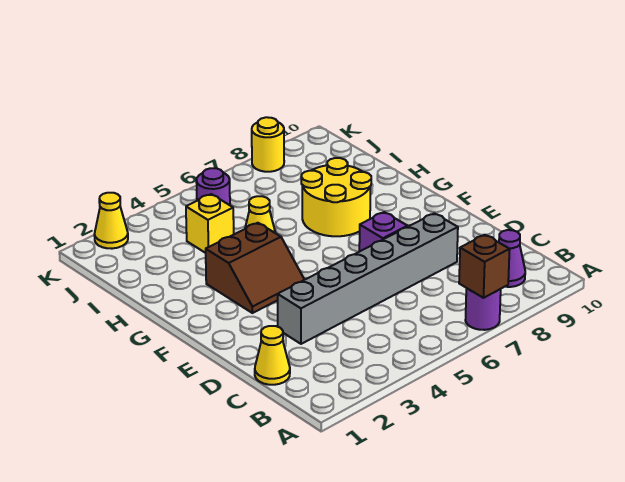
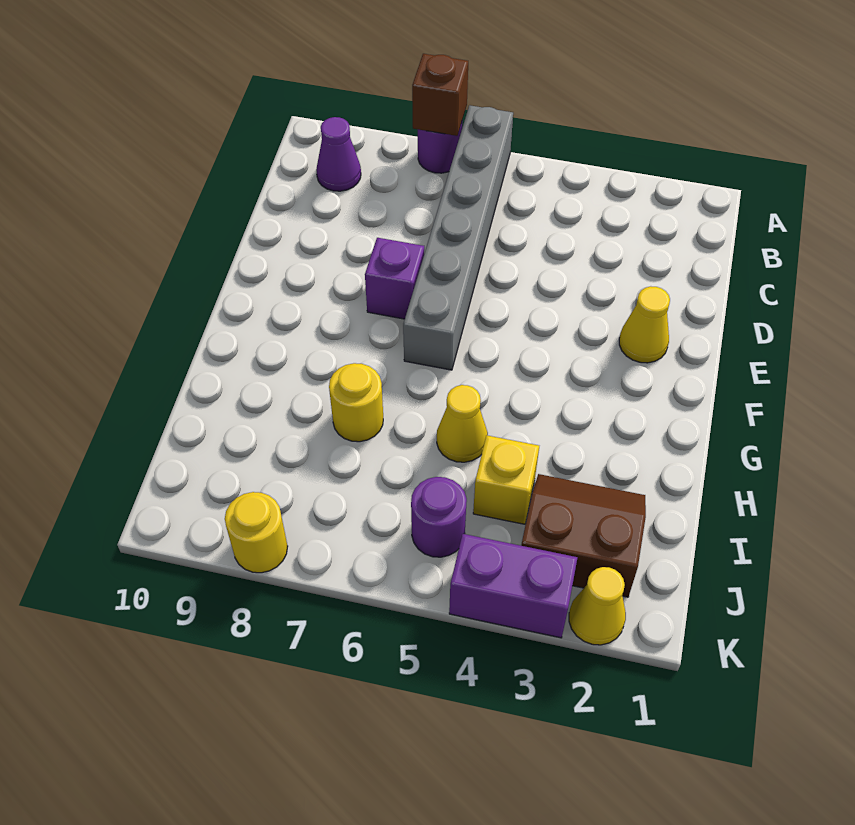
yellow 1x1 cone [255,326,290,385] -> yellow 1x1 cone moved to [619,286,670,363]
grey 1x6 brick [278,213,458,344] -> grey 1x6 brick turned to [403,105,513,370]
brown 2x2 slope [206,223,304,313] -> brown 2x2 slope moved to [521,474,646,597]
yellow 2x2 round brick [301,158,371,236] -> yellow 1x1 round brick [329,363,383,442]
none -> purple 1x2 brick [449,534,577,638]

